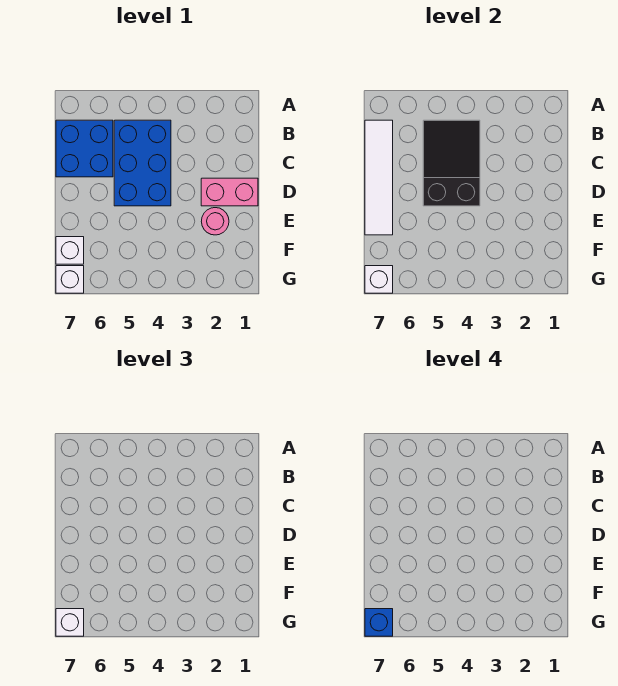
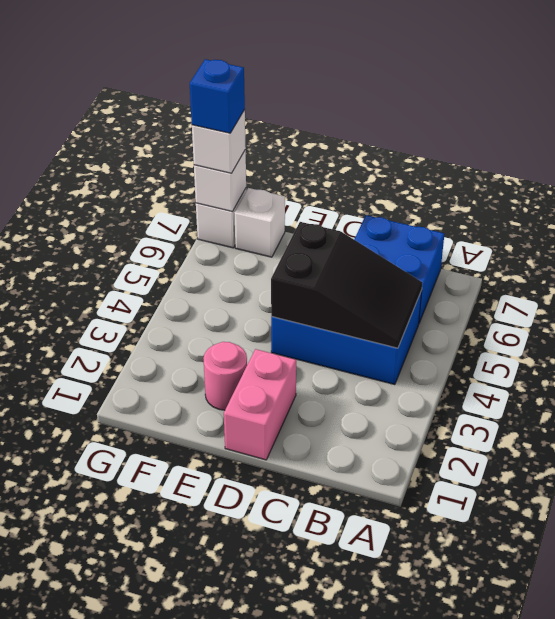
white 1x4 tile [365,120,393,235] -> none

